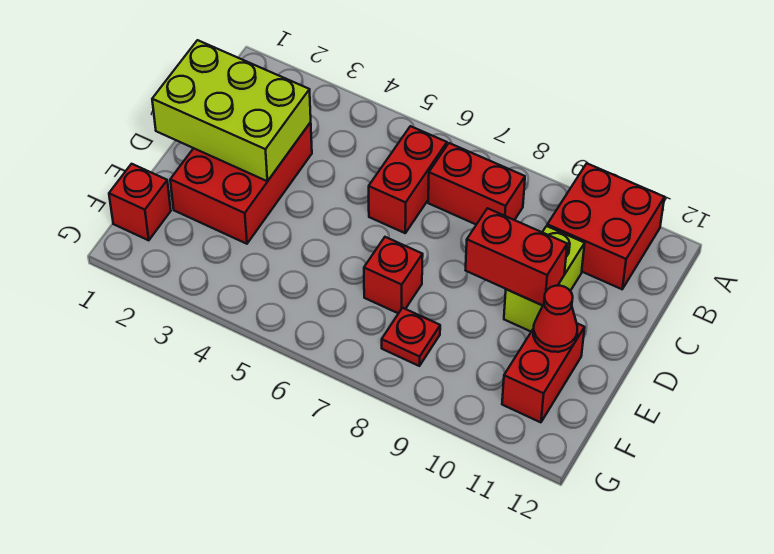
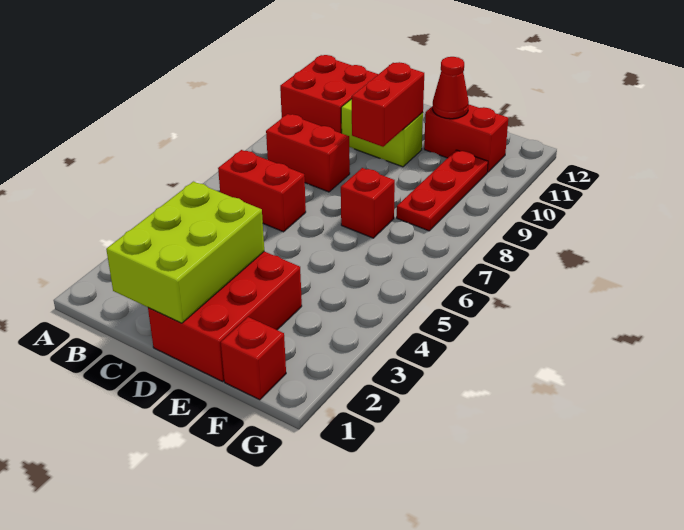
red 1x2 brick [428,143,525,225] -> red 1x2 brick turned to [266,114,350,192]
red 2x3 brick [170,122,312,244] -> red 2x3 brick turned to [148,252,302,381]
red 1x1 plate [382,308,440,366] -> red 1x3 plate [397,150,488,231]

